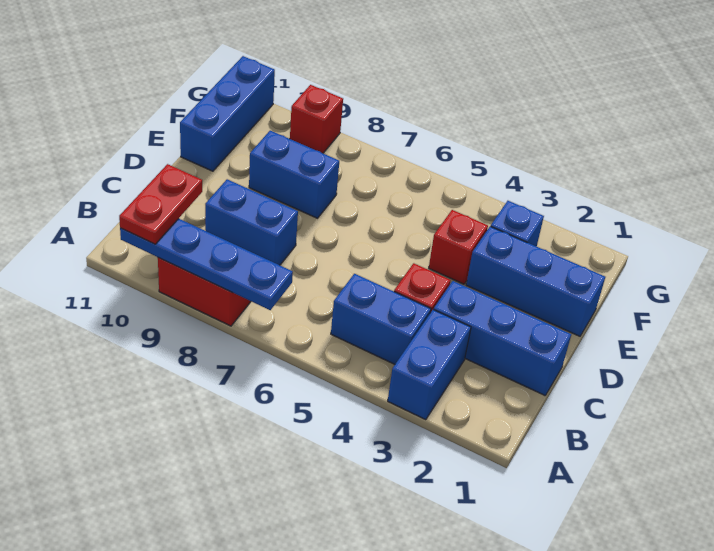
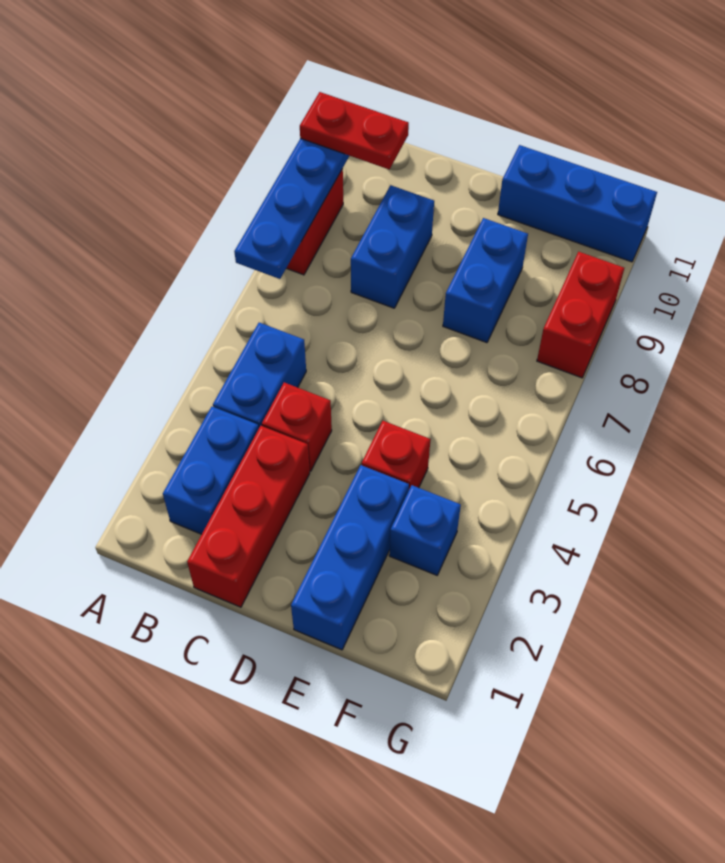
blue 1x2 brick [388,310,471,420] -> blue 1x2 brick turned to [163,407,259,534]
blue 1x3 brick [434,281,571,395] -> red 1x3 brick [187,426,310,607]
red 1x1 brick [290,85,343,153] -> red 1x2 brick [537,252,624,378]

